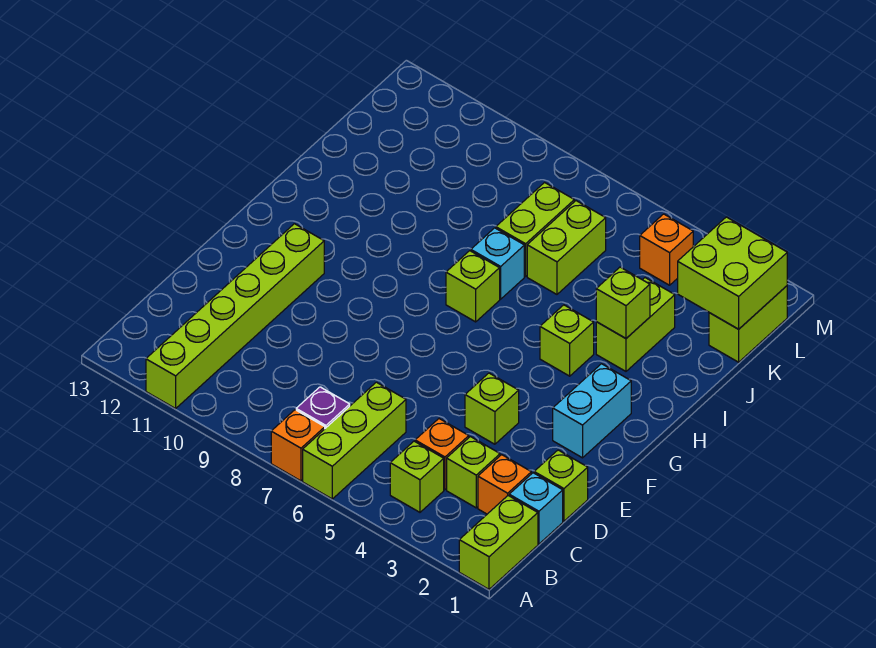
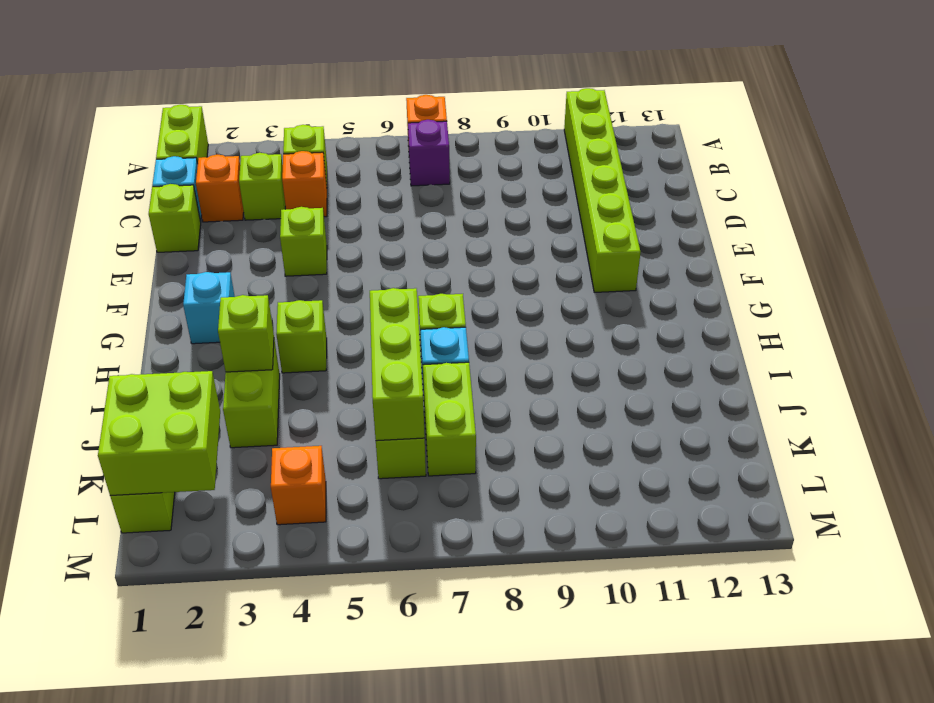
lime 1x3 brick [303,382,406,499] -> lime 1x3 brick moved to [370,288,425,441]
cyan 1x2 brick [553,364,631,458] -> cyan 1x1 brick [183,272,235,344]

